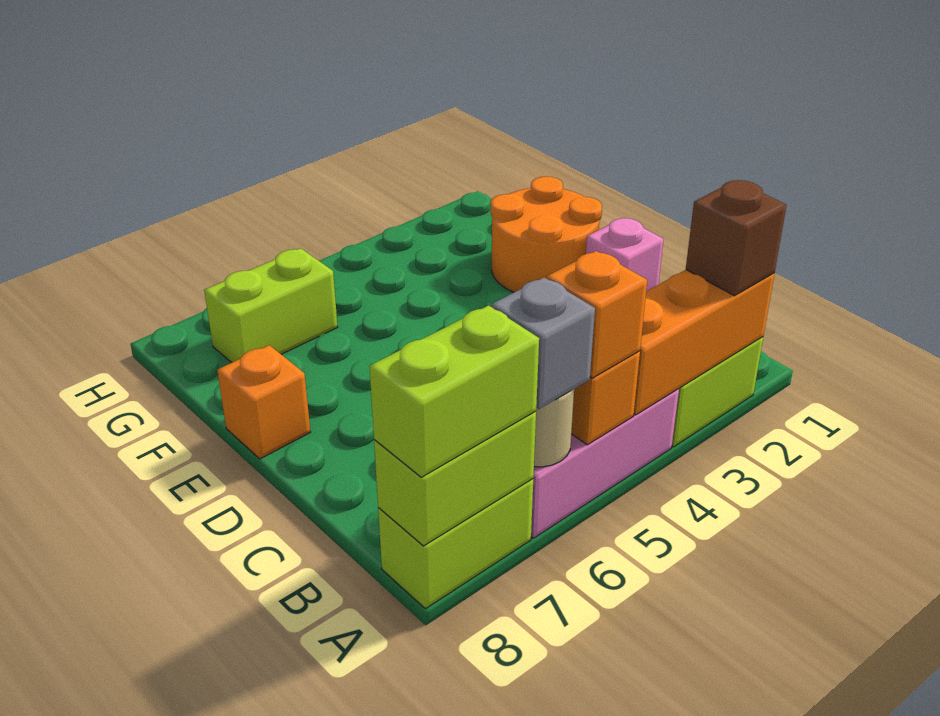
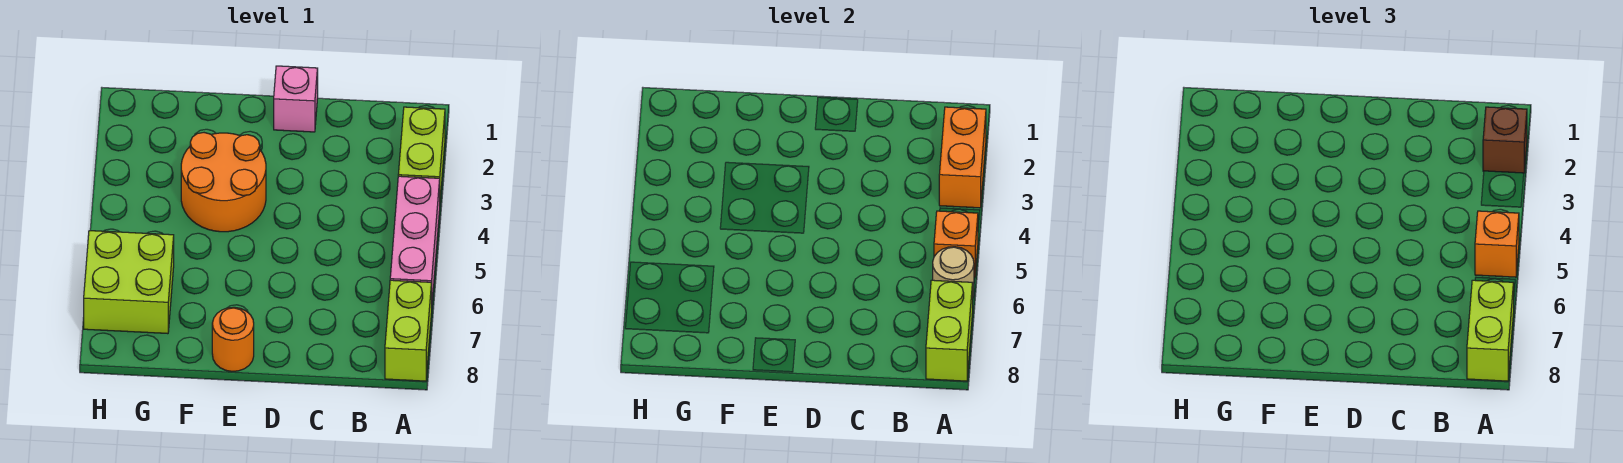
orange 1x3 brick [634,270,775,415] -> orange 1x2 brick [939,107,986,208]
grey 1x1 brick [491,277,595,409] -> none
orange 2x2 round brick [491,177,602,292] -> orange 2x2 round brick moved to [181,133,266,232]
orange 1x1 brick [217,345,310,459] -> orange 1x1 round brick [212,307,254,371]
lime 1x2 brick [204,248,338,363] -> lime 2x2 brick [84,231,174,334]

